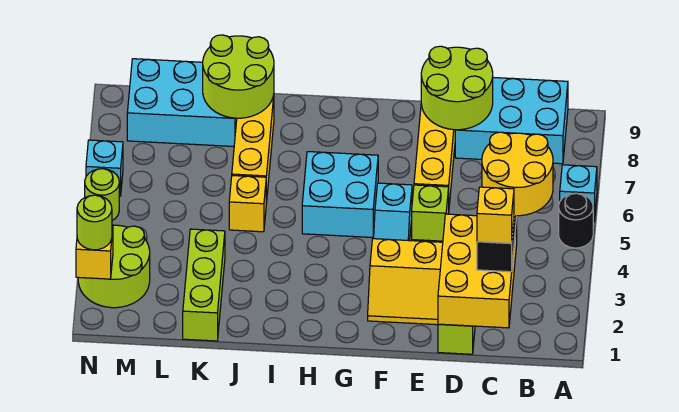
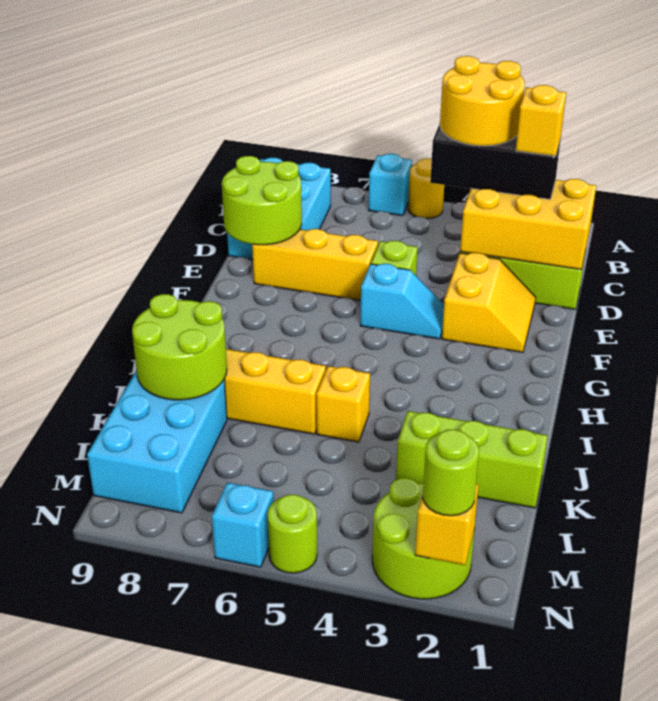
black 1x1 round brick [559,193,593,248] -> yellow 1x1 round brick [408,159,444,219]
cyan 2x2 brick [302,152,378,237] -> none

